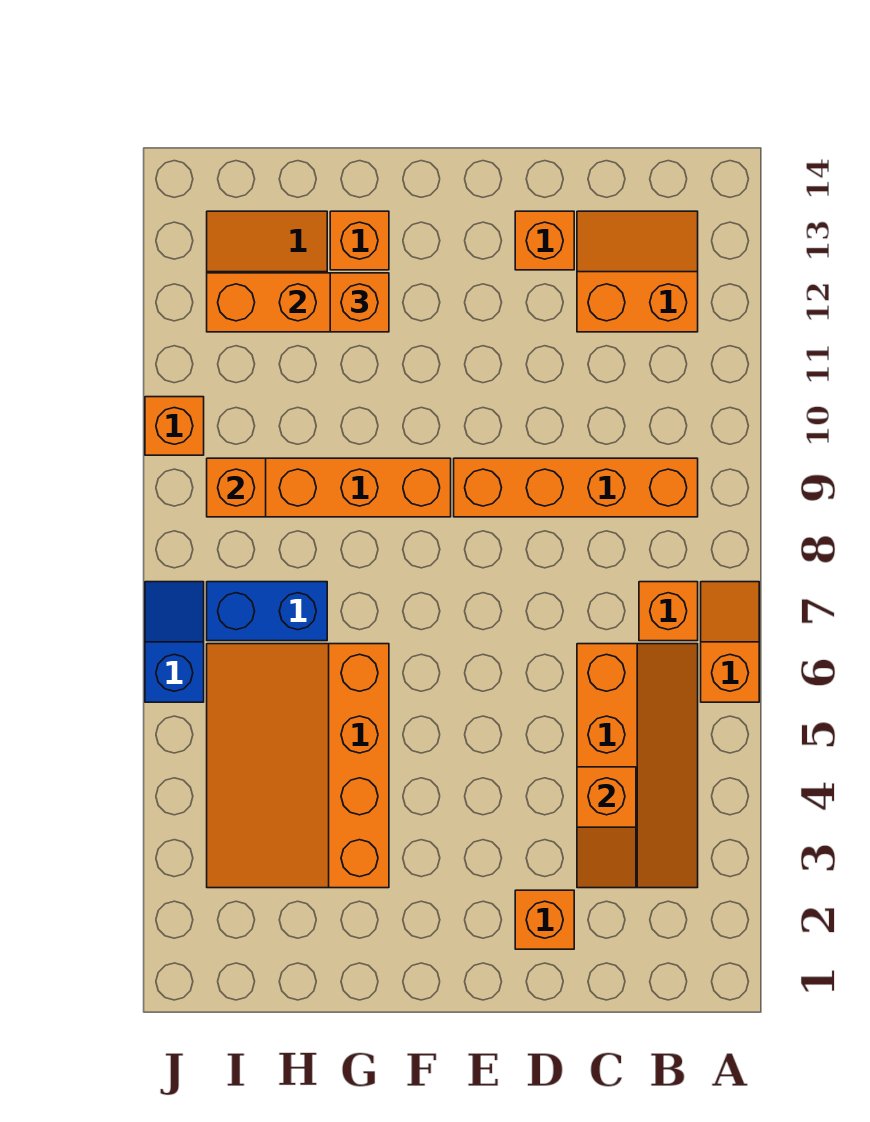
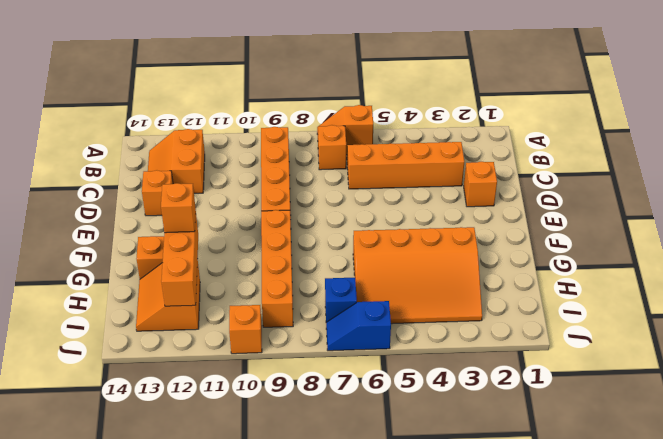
orange 1x2 slope [577,767,636,888] -> none
blue 1x2 brick [207,582,327,641] -> blue 1x1 brick [325,278,357,322]
orange 1x1 brick [207,458,266,517] -> none

